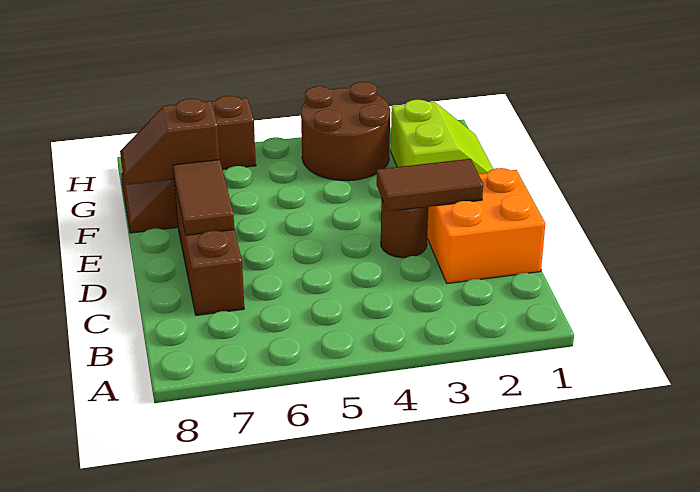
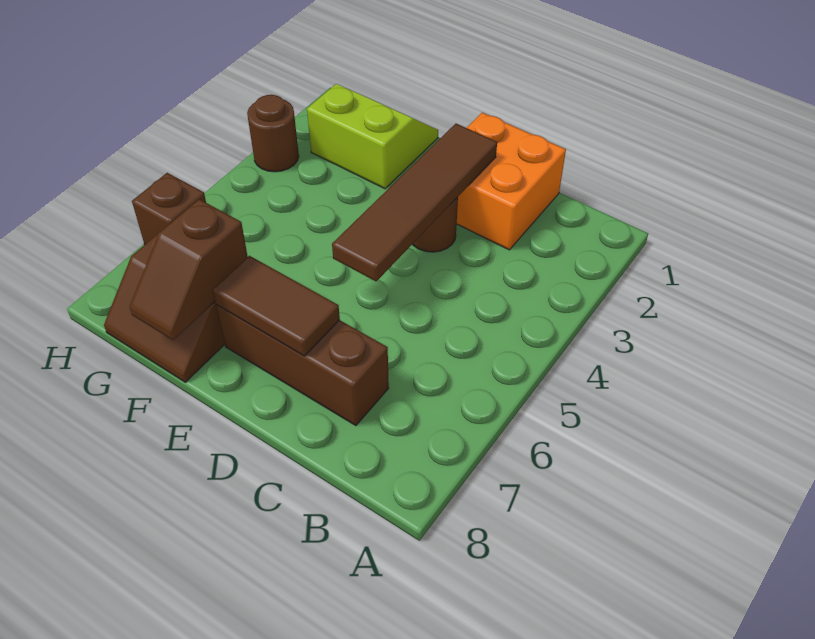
brown 1x2 tile [377,159,483,212] -> brown 1x4 tile [332,124,497,281]
brown 2x2 round brick [301,82,390,181] -> brown 1x1 round brick [247,95,299,172]

